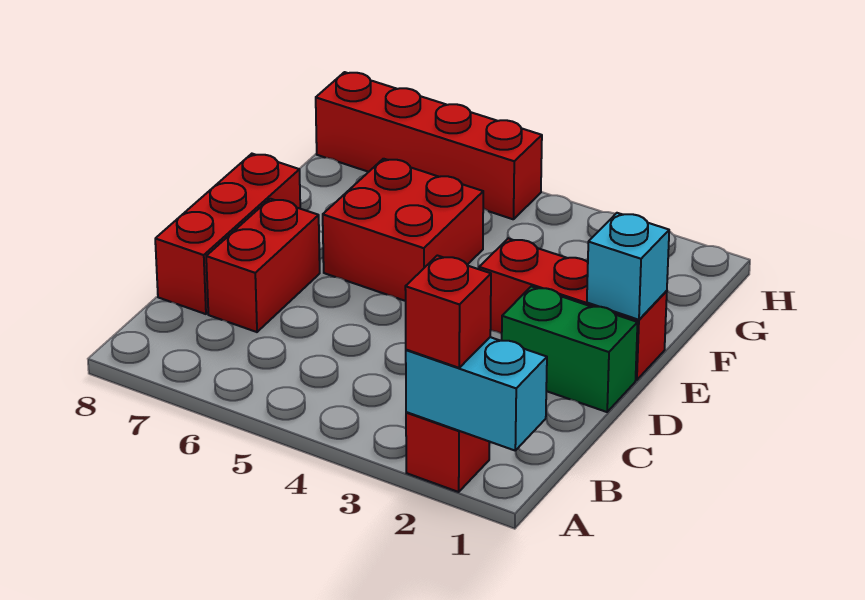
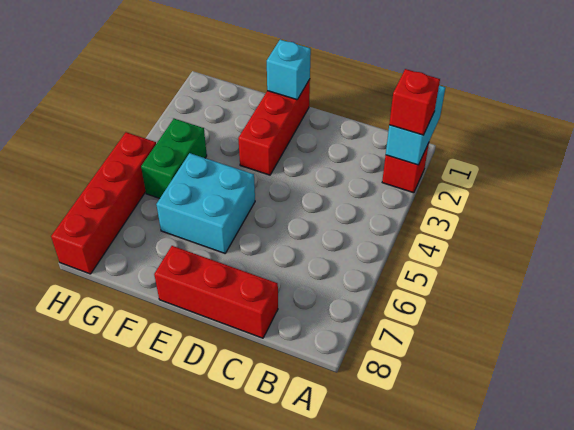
red 1x2 brick [206,199,320,332] -> none
green 1x2 brick [502,286,638,412] -> green 1x2 brick moved to [141,119,207,198]
red 2x2 brick [323,159,483,301] -> cyan 2x2 brick [156,153,255,253]

